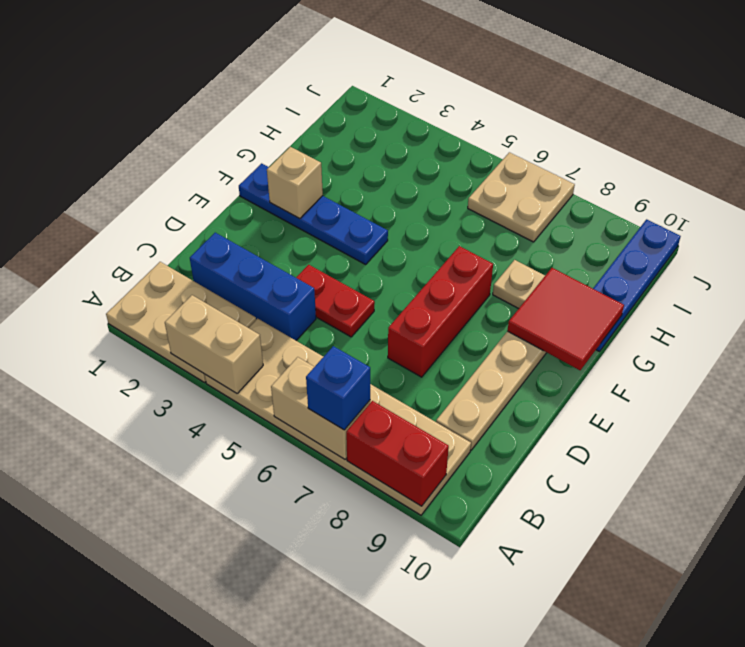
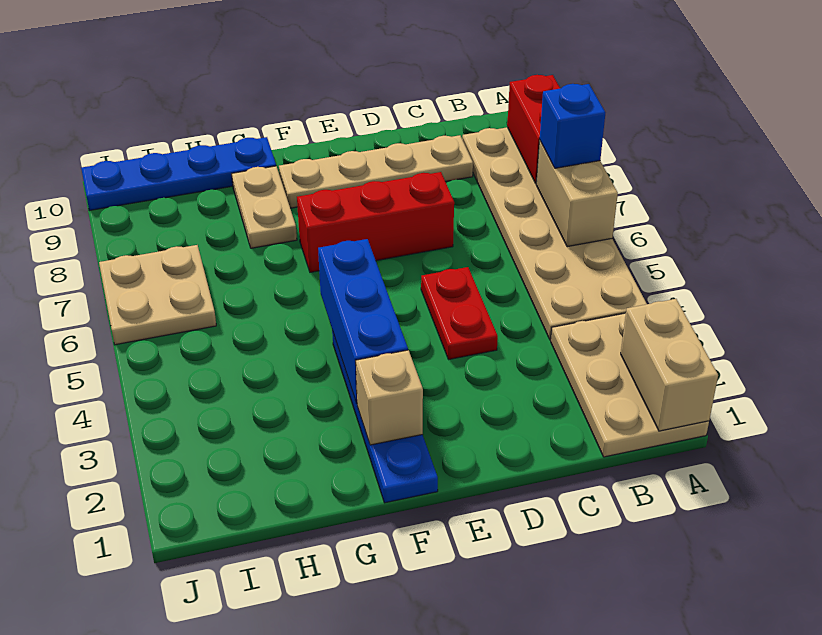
tan 1x2 brick [165,295,263,393] -> tan 1x2 brick moved to [621,299,718,431]
blue 1x3 brick [190,233,316,340] -> blue 1x3 brick moved to [318,239,408,404]
red 2x2 tile [507,268,624,370] -> none

